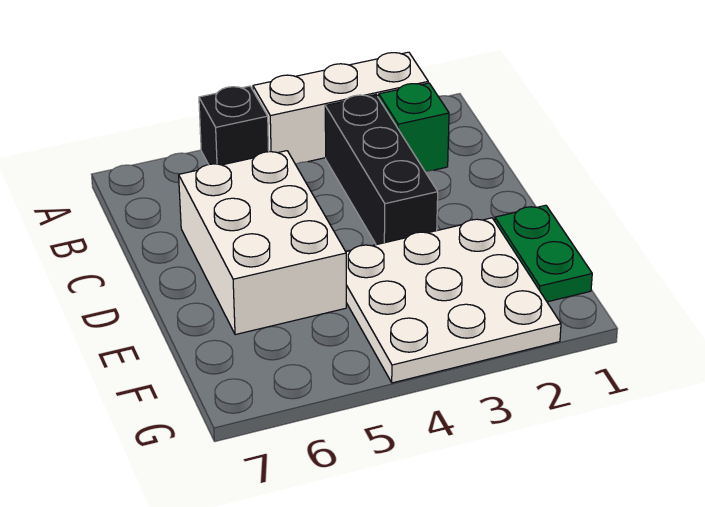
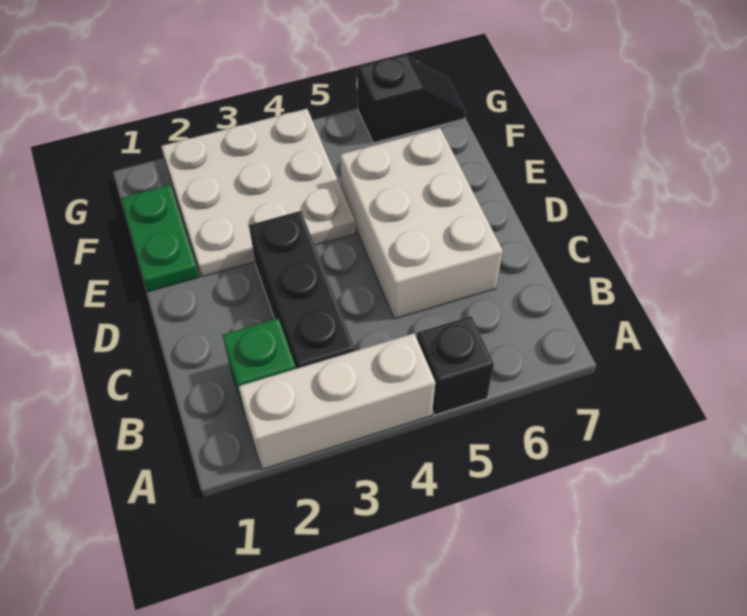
none -> black 1x2 slope [357,55,465,143]

